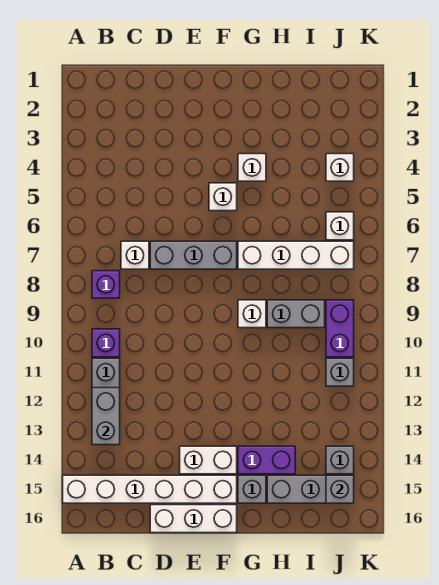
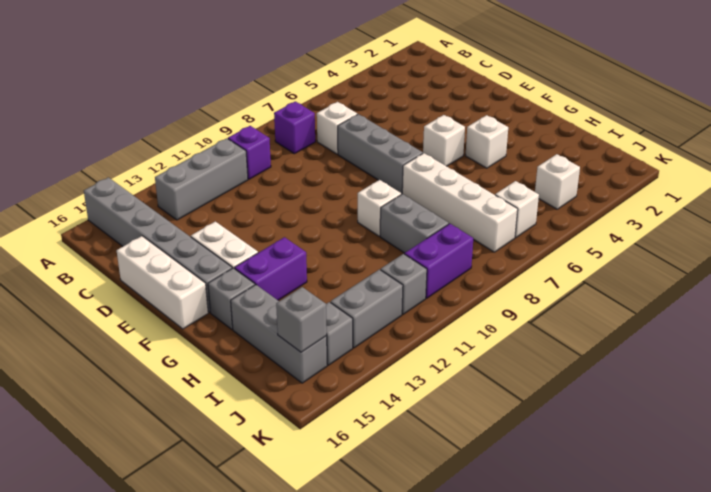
white 1x6 brick [63,475,237,503] -> grey 1x6 brick [84,177,232,312]
grey 1x2 brick [92,388,120,445] -> grey 1x2 brick moved to [331,269,403,348]
purple 1x2 brick [238,446,295,474] -> purple 1x2 brick turned to [235,237,307,300]

